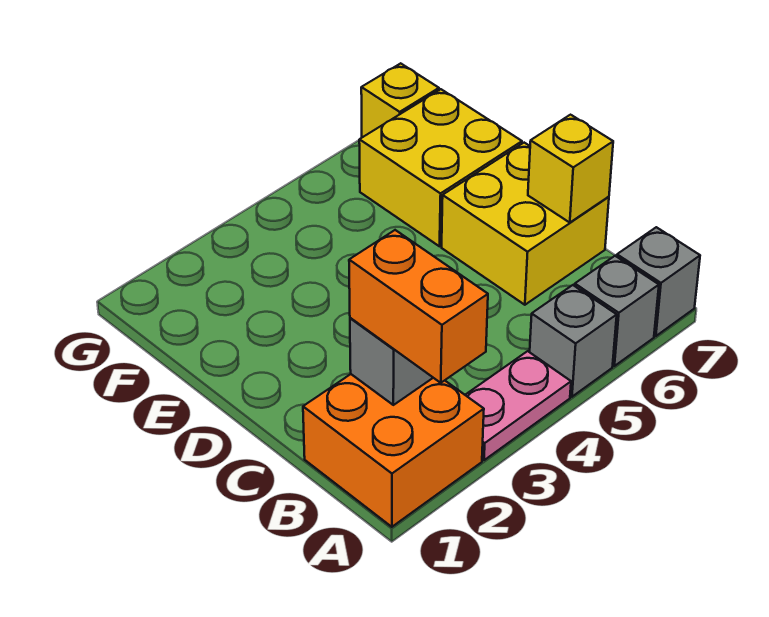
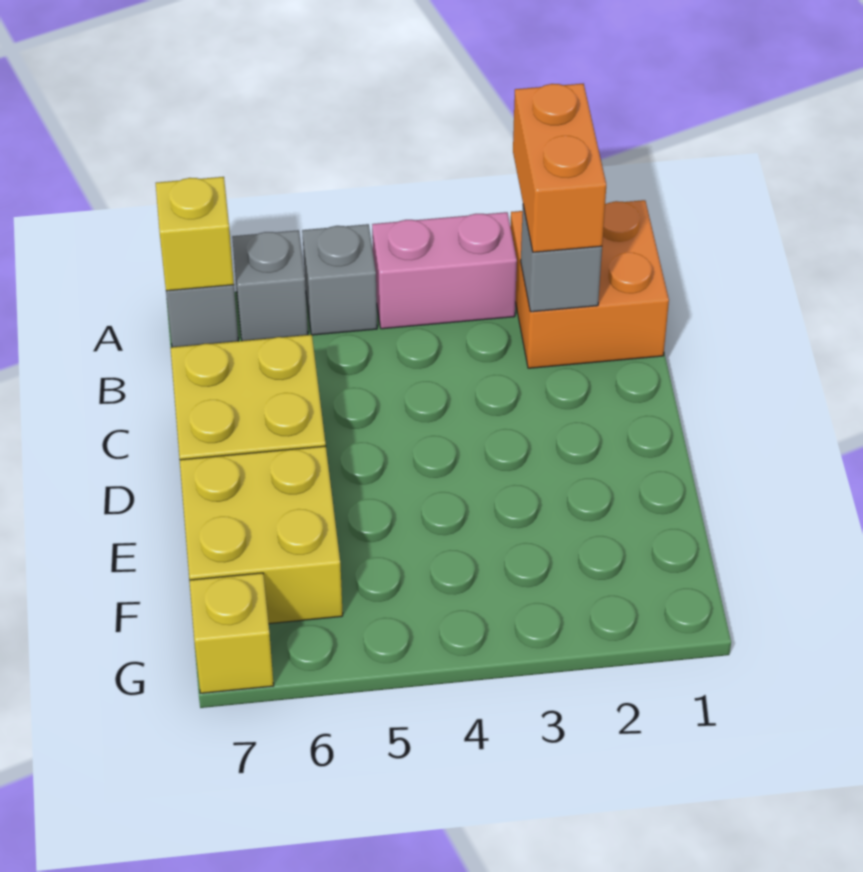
pink 1x2 plate [466,351,571,460] -> pink 1x2 brick [372,212,517,329]
yellow 1x1 brick [528,115,613,223] -> yellow 1x1 brick moved to [156,177,234,291]

